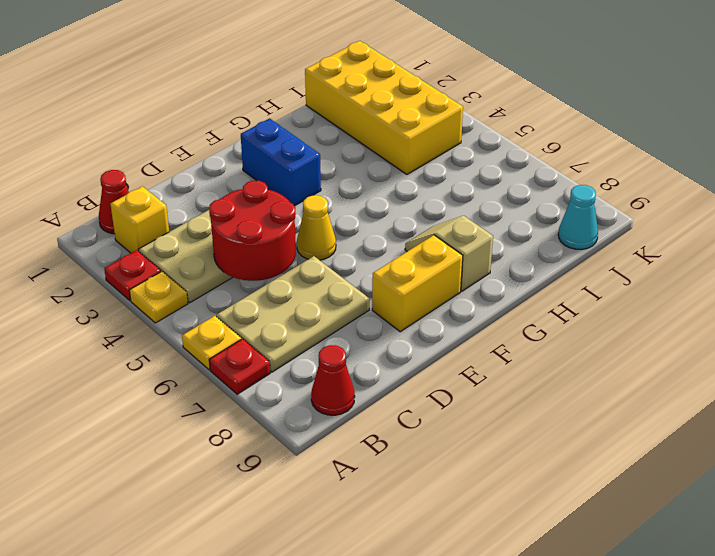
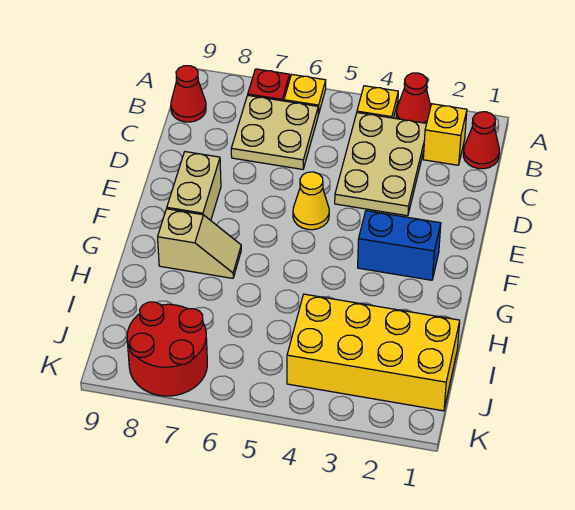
red 1x1 plate [104,250,161,300] -> red 1x1 cone [396,73,431,123]
tan 2x3 plate [217,256,369,372] -> tan 2x2 plate [231,95,318,169]
red 2x2 round brick [209,181,296,281] -> red 2x2 round brick moved to [127,302,207,396]
yellow 1x2 brick [372,235,463,332] -> tan 1x2 brick [167,152,221,220]
cyan 1x1 cone [558,185,598,249] -> none

